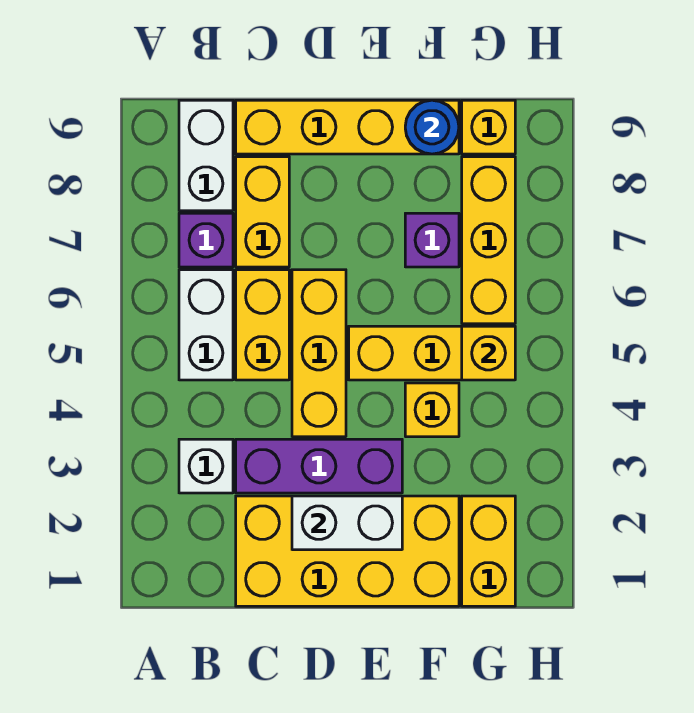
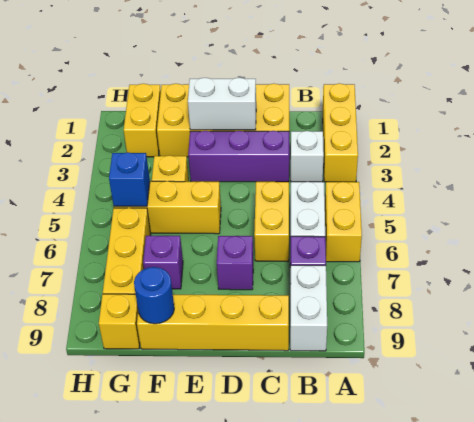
yellow 1x2 brick [236,157,289,267] -> yellow 1x2 brick moved to [325,182,362,262]
yellow 1x3 brick [292,270,346,437] -> yellow 1x3 brick moved to [323,83,358,182]
none -> purple 1x1 brick [217,236,253,290]
yellow 1x1 brick [462,326,515,380] -> blue 1x1 brick [109,152,150,206]

